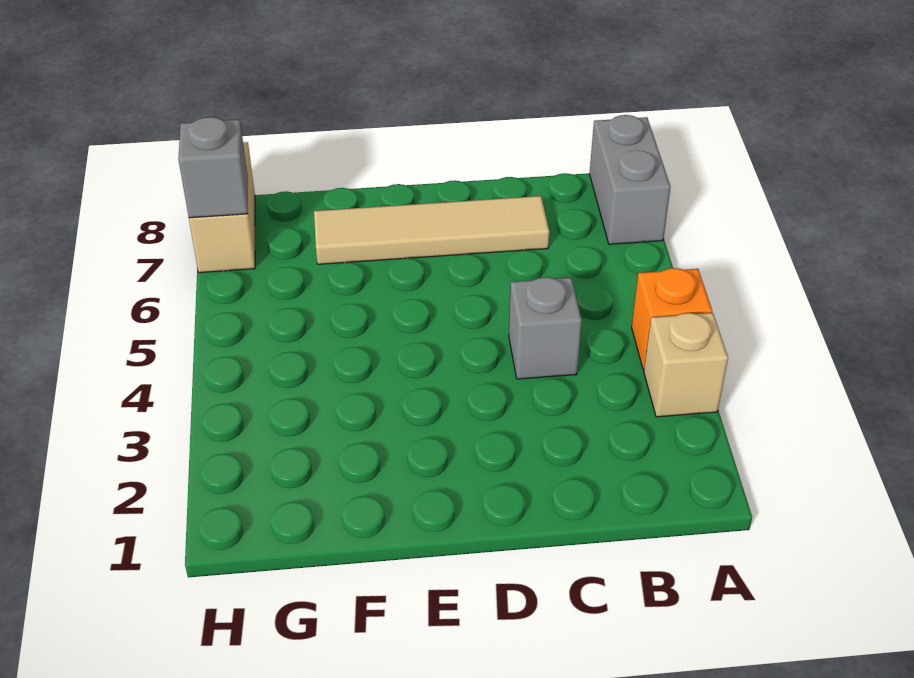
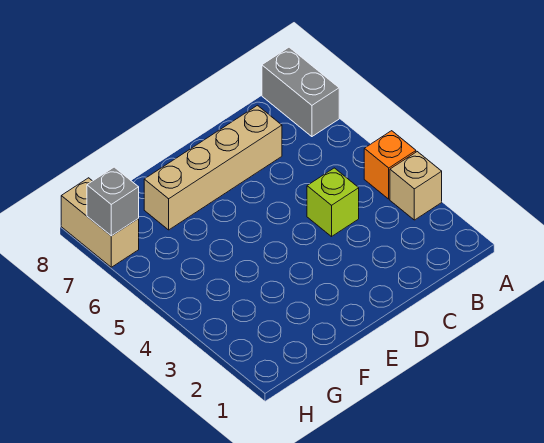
grey 1x1 brick [509,277,582,379] -> lime 1x1 brick [307,168,359,237]
tan 1x4 tile [314,196,549,264] -> tan 1x4 brick [144,105,282,230]

